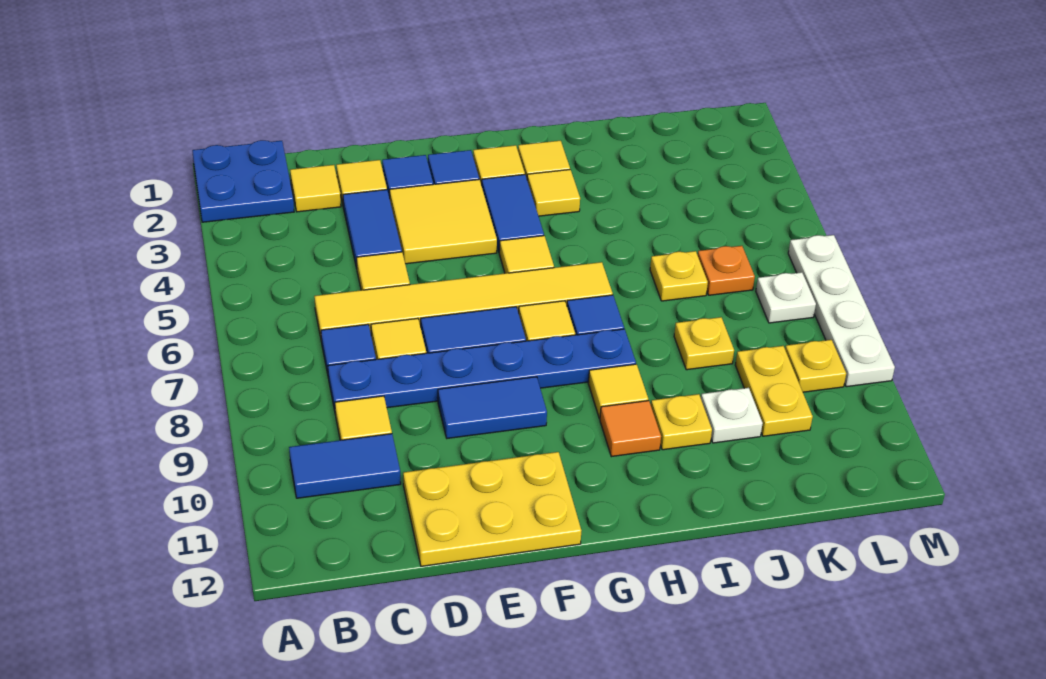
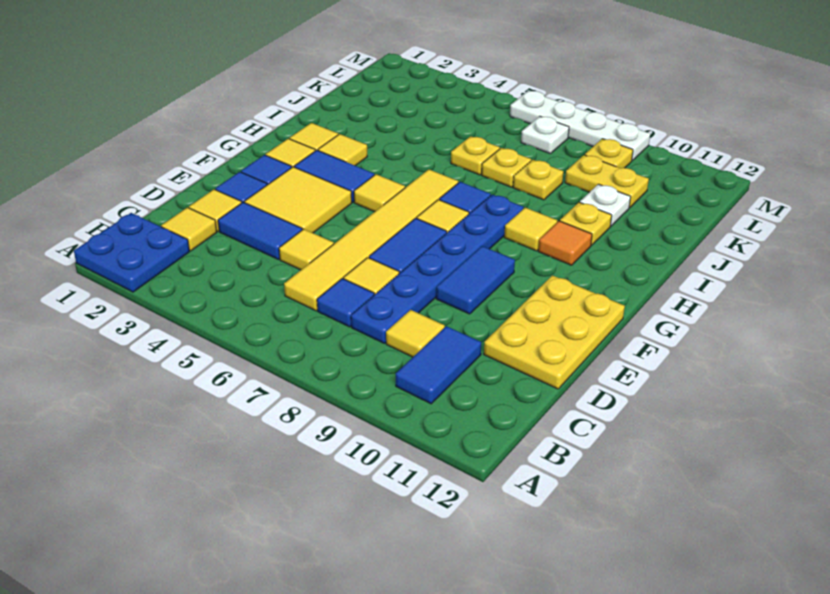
none -> yellow 1x1 plate [482,148,531,187]
orange 1x1 plate [698,246,755,295] -> none

